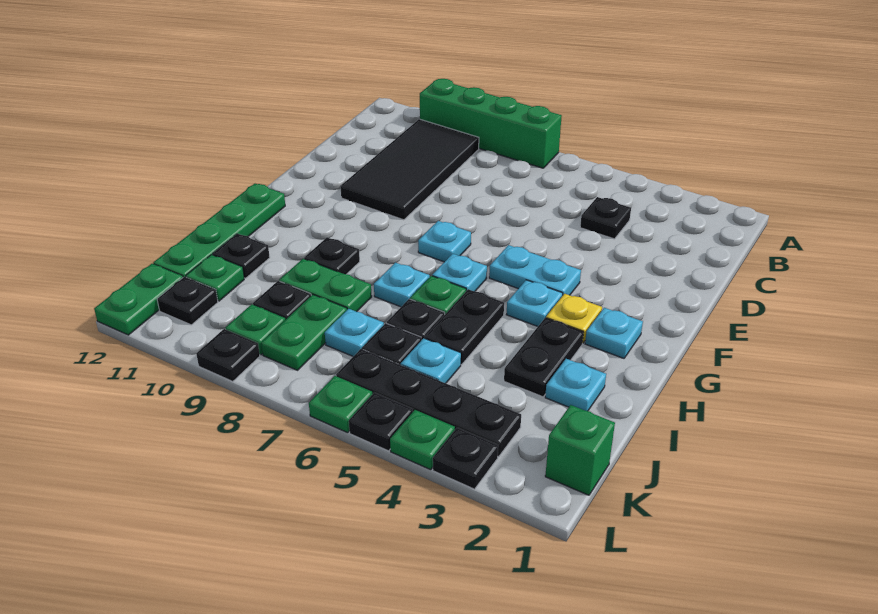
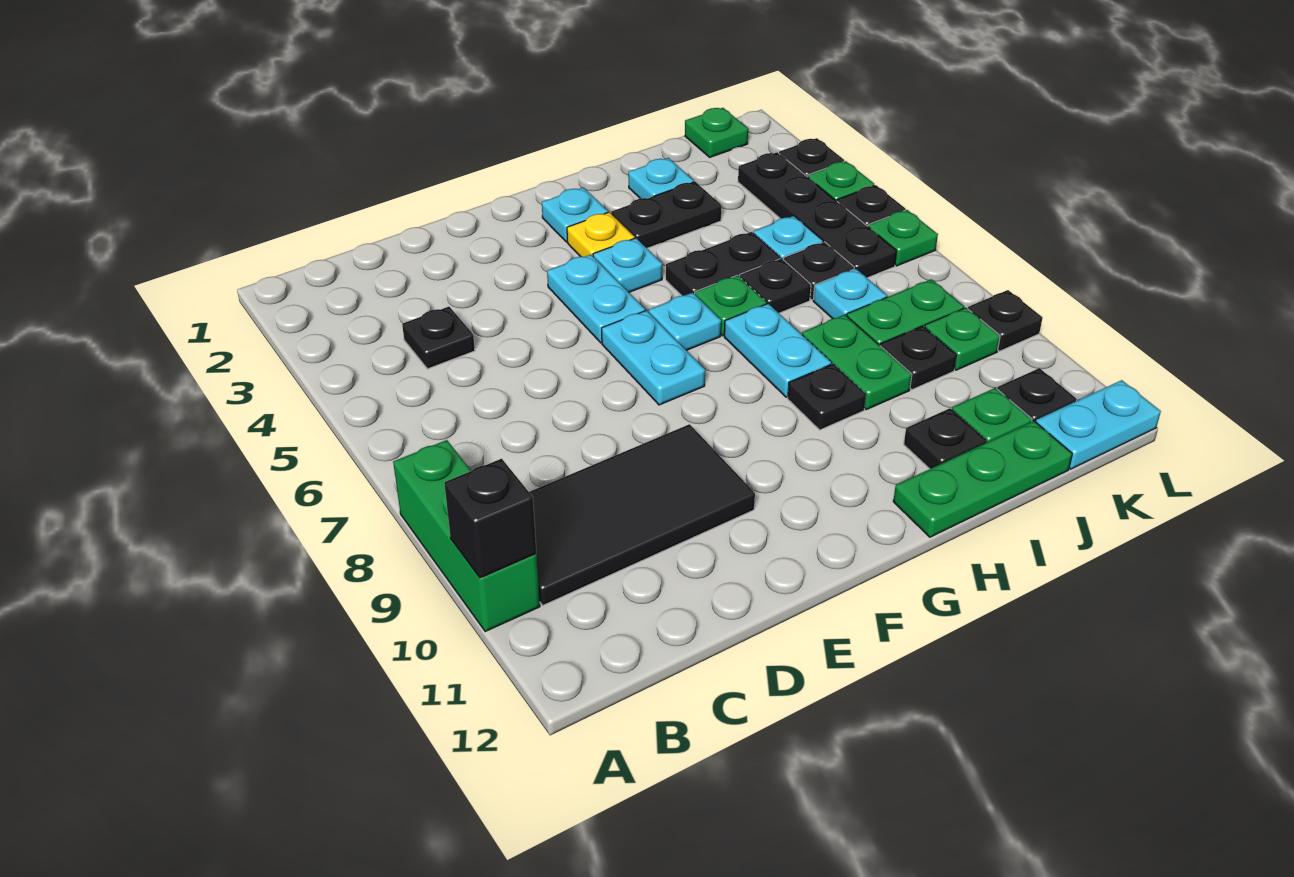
green 1x4 brick [420,79,562,168] -> green 1x3 brick [393,440,540,632]
none -> black 1x1 brick [444,459,536,578]
cyan 1x1 plate [418,221,471,262] -> cyan 1x2 plate [602,311,705,405]
green 1x4 plate [153,184,285,277] -> green 1x3 plate [893,421,1072,537]
cyan 1x1 plate [374,263,430,307] -> cyan 1x2 plate [724,304,832,397]
green 1x1 brick [545,405,615,495] -> green 1x1 plate [685,108,748,157]
green 1x2 plate [94,264,183,335] -> cyan 1x2 plate [1036,380,1161,469]

